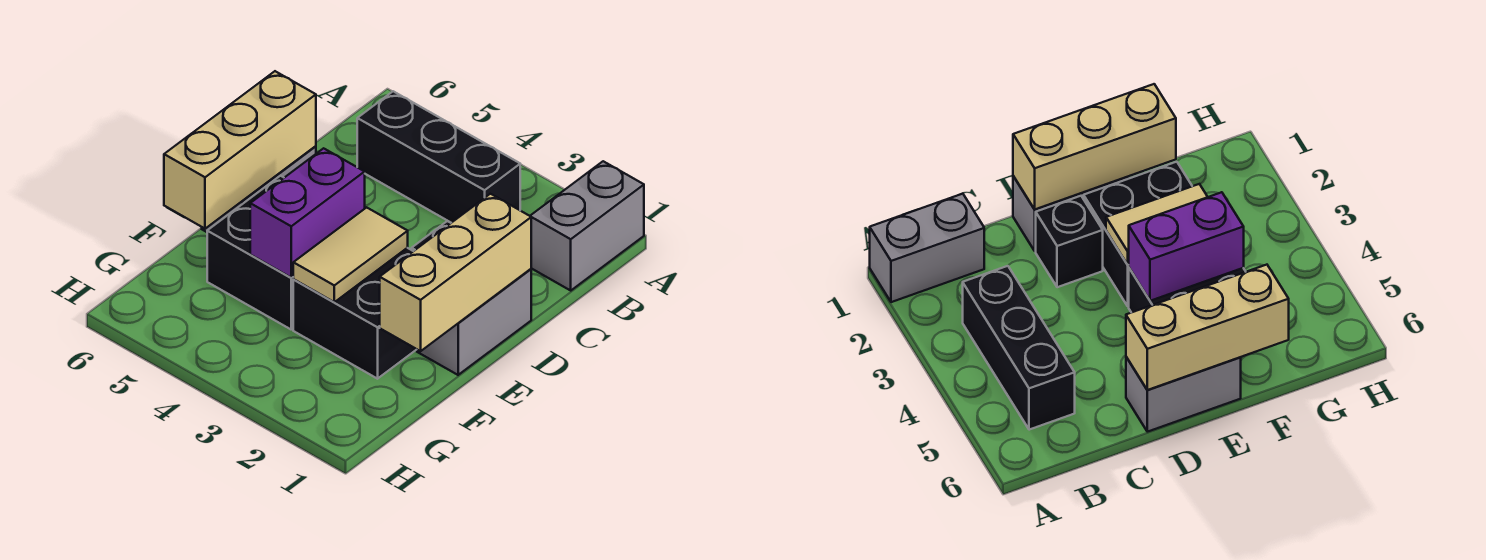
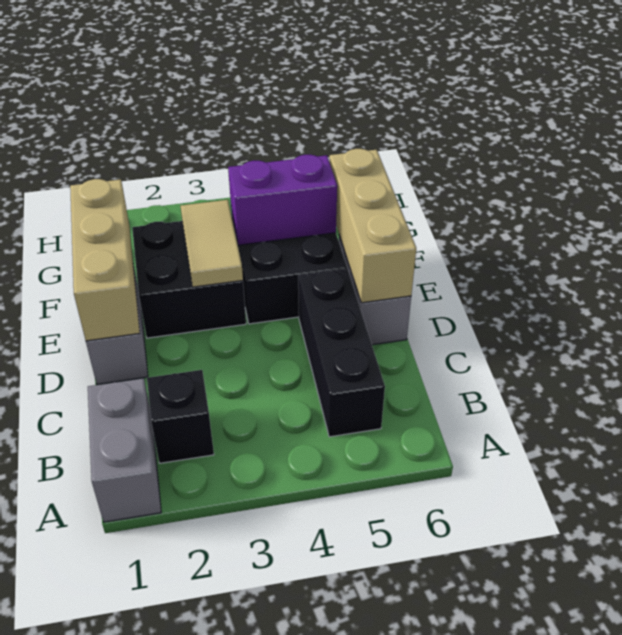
black 1x3 brick [357,91,520,223] -> black 1x3 brick turned to [298,269,385,437]
black 1x1 brick [1036,196,1103,287] -> black 1x1 brick moved to [147,370,214,463]
purple 1x2 brick [250,148,365,278] -> purple 1x2 brick turned to [228,155,337,245]

